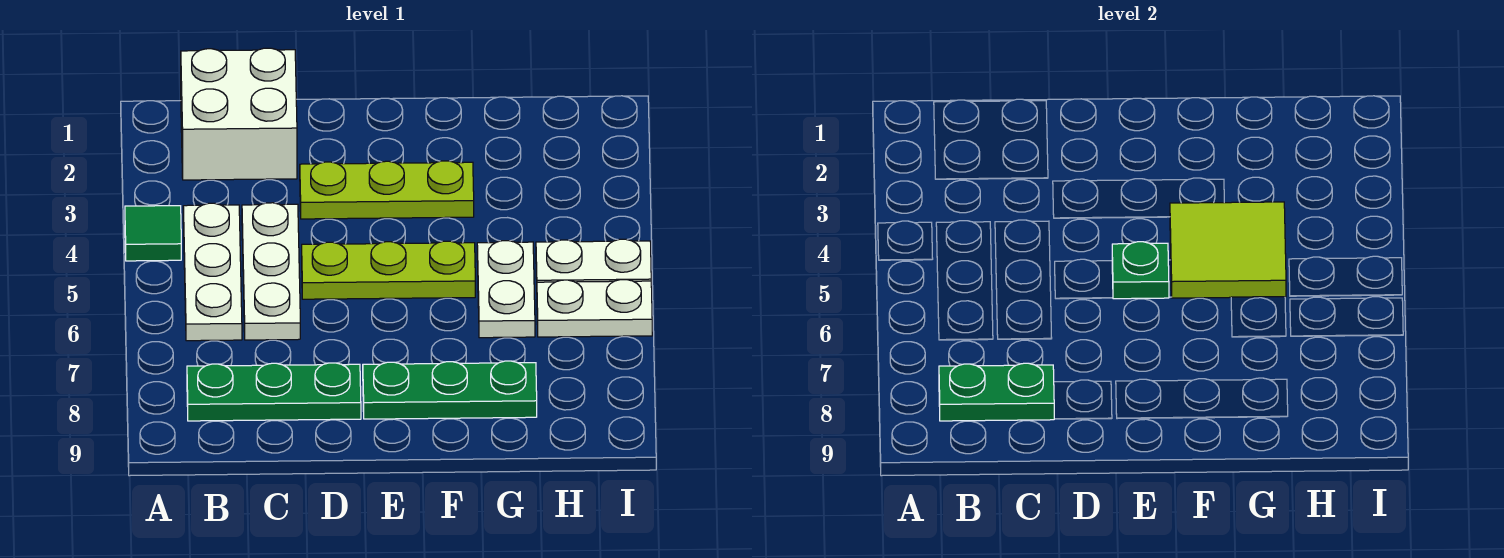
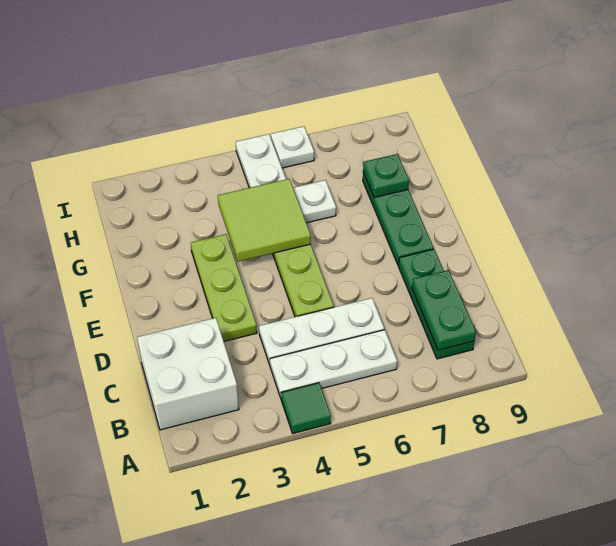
green 1x1 plate [1112,242,1169,299] -> green 1x1 plate moved to [363,154,409,198]
white 1x2 plate [537,280,652,337] -> white 1x1 plate [271,126,314,168]

